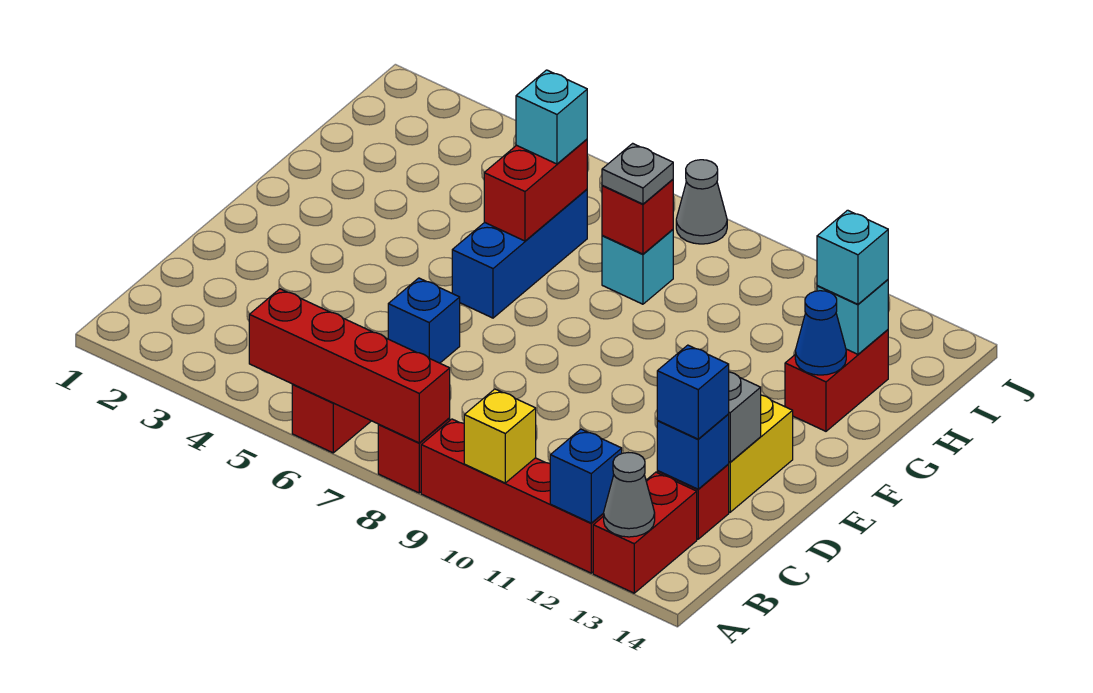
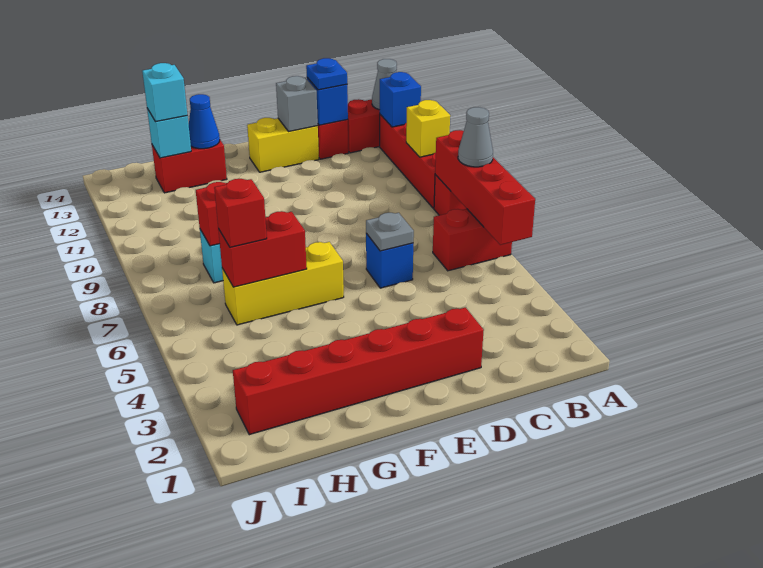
blue 1x1 brick [657,345,729,439] -> blue 1x1 plate [306,58,347,90]
none -> red 1x6 brick [233,308,484,435]
blue 1x3 brick [452,189,587,318] -> yellow 1x3 brick [222,242,344,325]
cyan 1x1 brick [516,70,587,164] -> red 1x1 brick [214,179,267,247]
grey 1x1 plate [602,143,673,204] -> grey 1x1 plate moved to [366,213,414,251]
grey 1x1 cone [676,160,727,244] -> grey 1x1 cone moved to [458,107,493,167]

